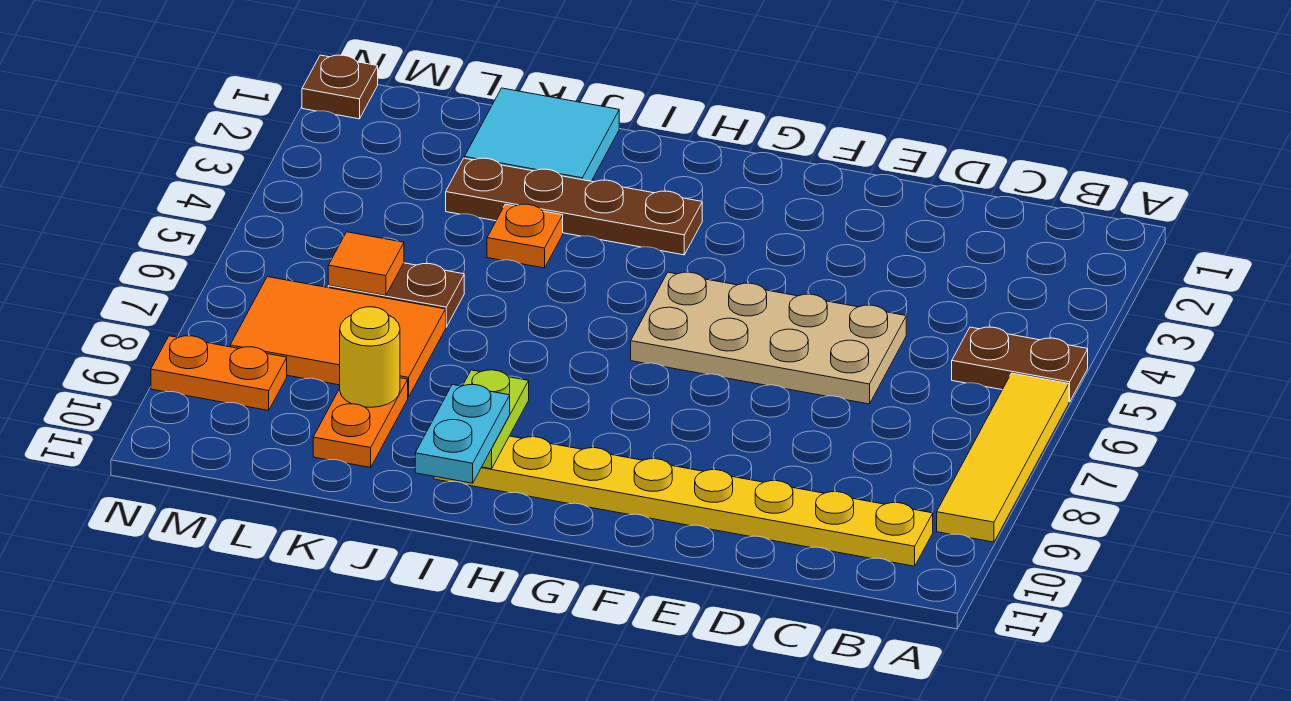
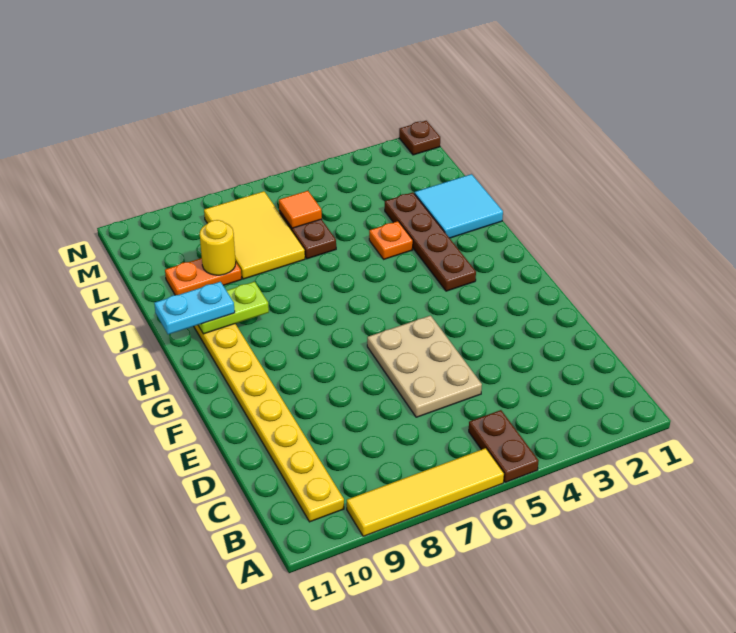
tan 2x4 plate [631,272,906,404] -> tan 2x3 plate [367,315,482,417]
orange 2x3 tile [230,277,446,397] -> yellow 2x3 tile [204,191,305,279]
orange 1x2 plate [151,336,287,410] -> none

